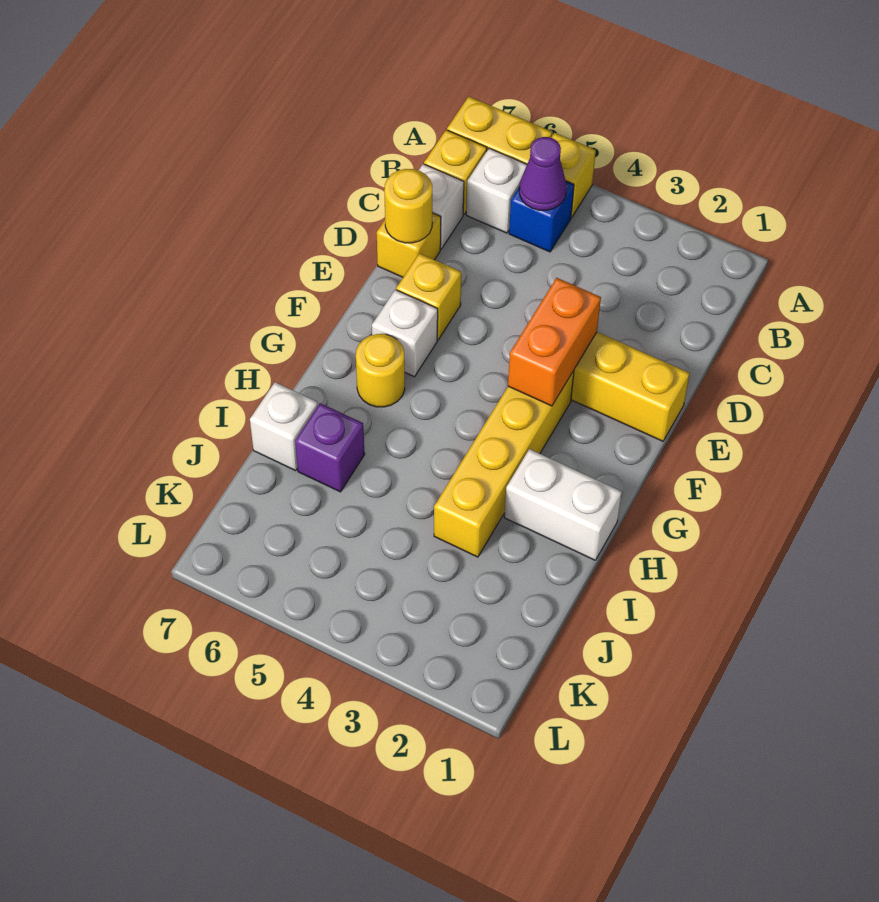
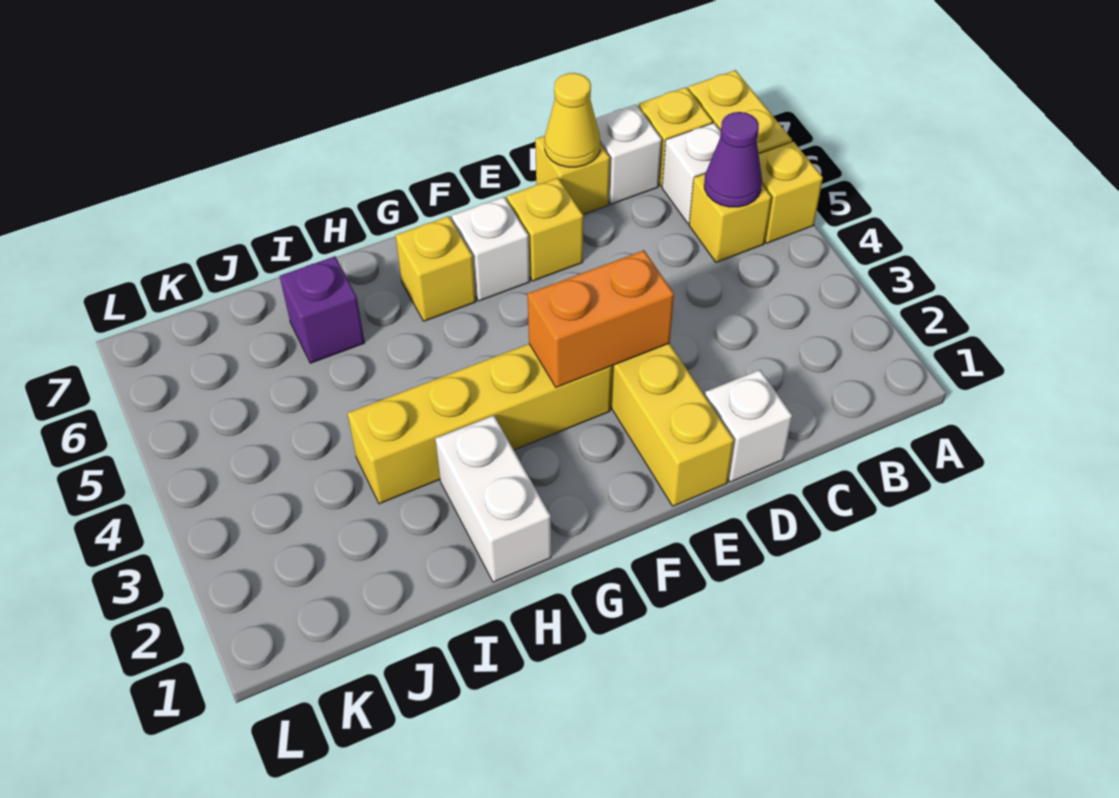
blue 1x1 brick [509,181,574,252] -> yellow 1x1 brick [689,174,771,262]
yellow 1x1 round brick [384,169,432,243] -> yellow 1x1 cone [545,73,600,167]
yellow 1x1 round brick [356,334,405,407] -> yellow 1x1 brick [396,216,476,321]
white 1x1 brick [250,382,318,471] -> white 1x1 brick moved to [705,370,792,482]

